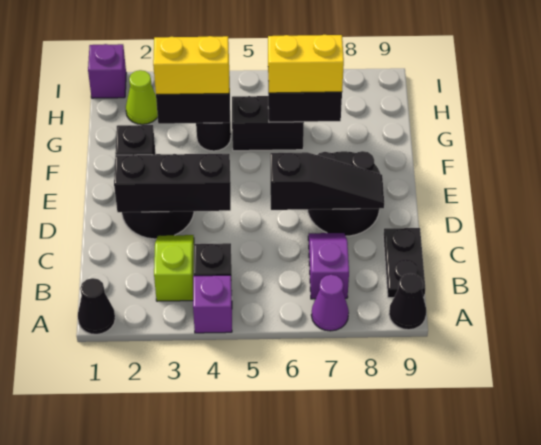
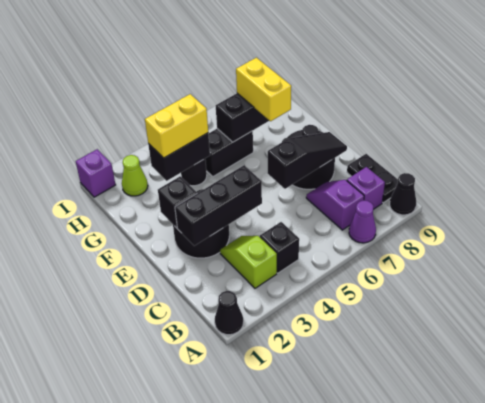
purple 1x1 brick [193,275,232,333] -> purple 1x1 brick moved to [347,167,385,209]
yellow 1x2 brick [268,35,344,93] -> yellow 1x2 brick turned to [236,58,291,121]

